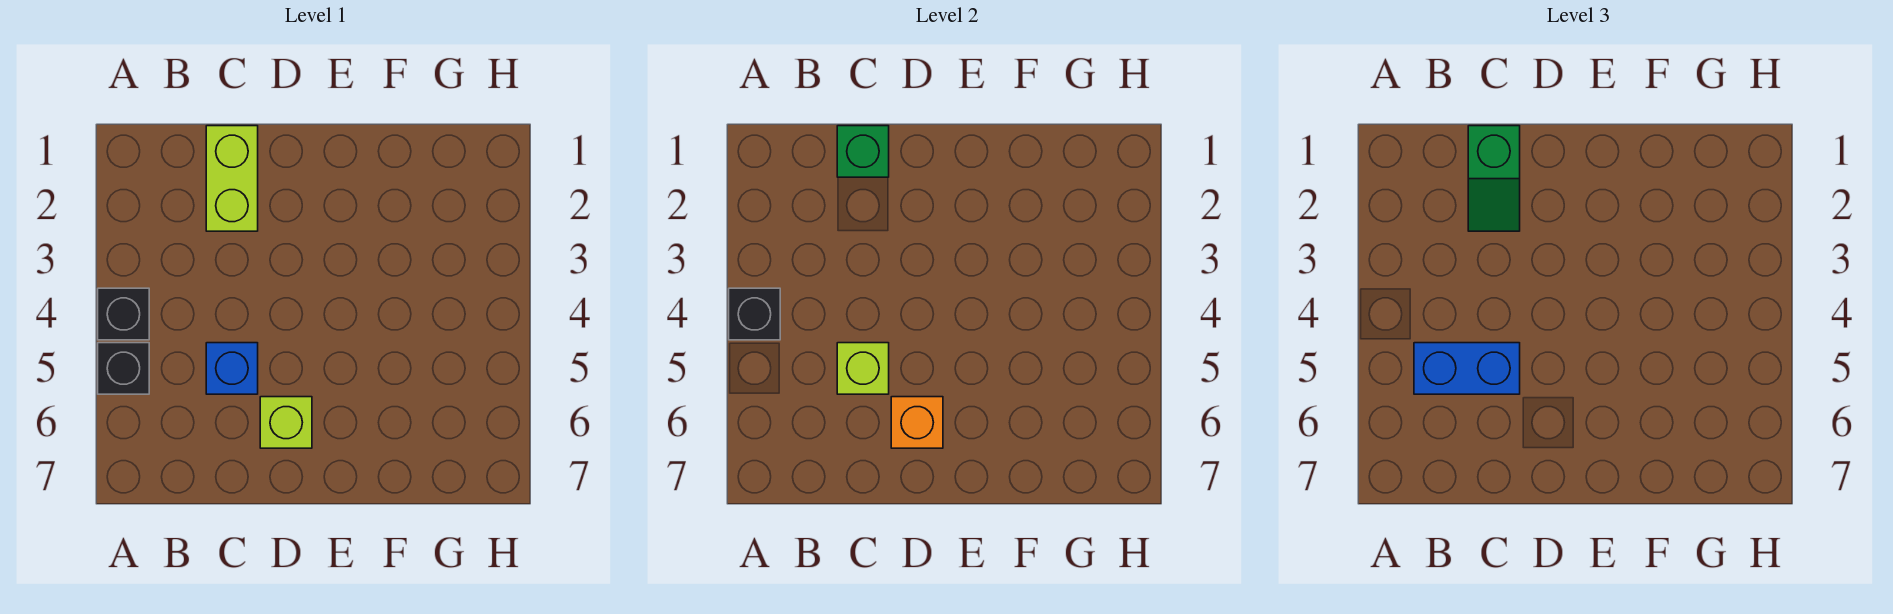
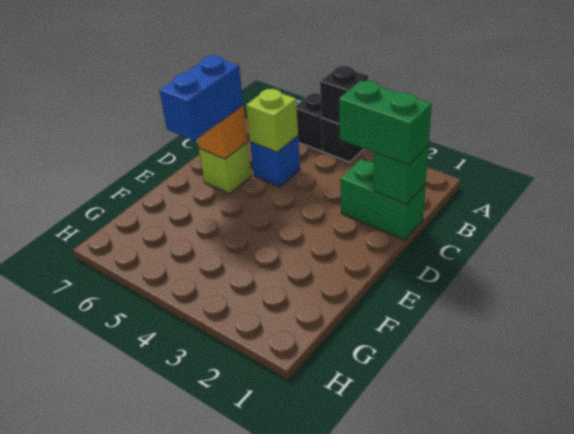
blue 1x2 brick [1414,343,1520,394] -> blue 1x2 brick moved to [159,55,243,141]
lime 1x2 brick [206,126,258,231] -> green 1x2 brick [340,159,426,240]
green 1x2 slope [1468,126,1520,231] -> green 1x2 brick [339,81,432,165]

